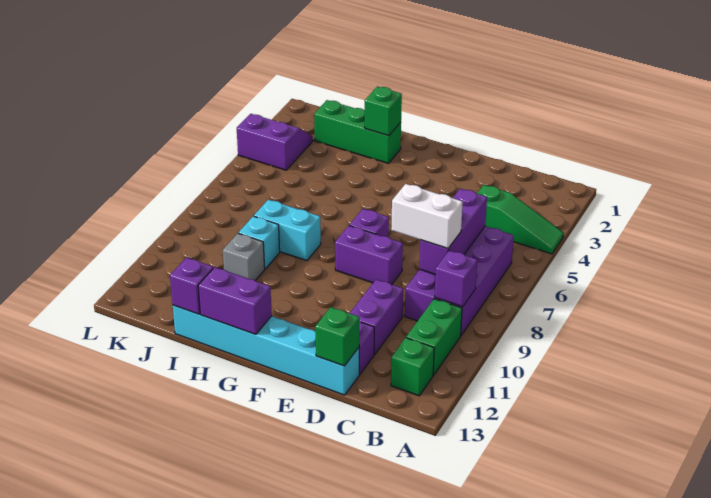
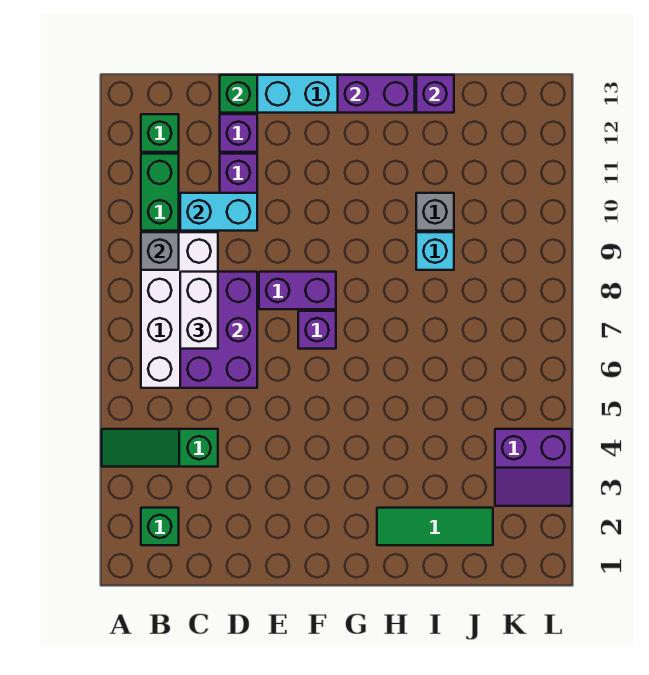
purple 2x4 brick [405,226,514,335] -> white 2x4 brick [141,232,218,388]
purple 1x1 brick [435,250,477,307] -> grey 1x1 brick [141,232,179,270]
purple 1x3 brick [419,189,487,275] -> purple 2x3 brick [180,272,257,388]
white 1x2 brick [391,184,463,248] -> white 1x2 brick turned to [180,272,218,349]
green 1x3 brick [314,100,401,163] -> green 1x3 tile [377,508,493,545]
green 1x1 brick [365,87,402,136] -> green 1x1 brick moved to [141,508,179,545]
cyan 1x2 brick [254,200,321,261] -> cyan 1x2 brick moved to [180,193,257,231]

